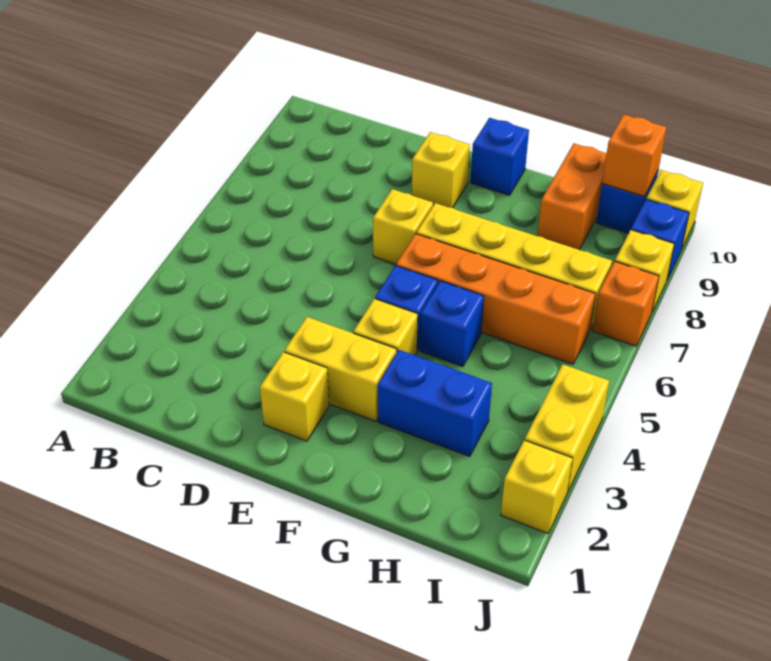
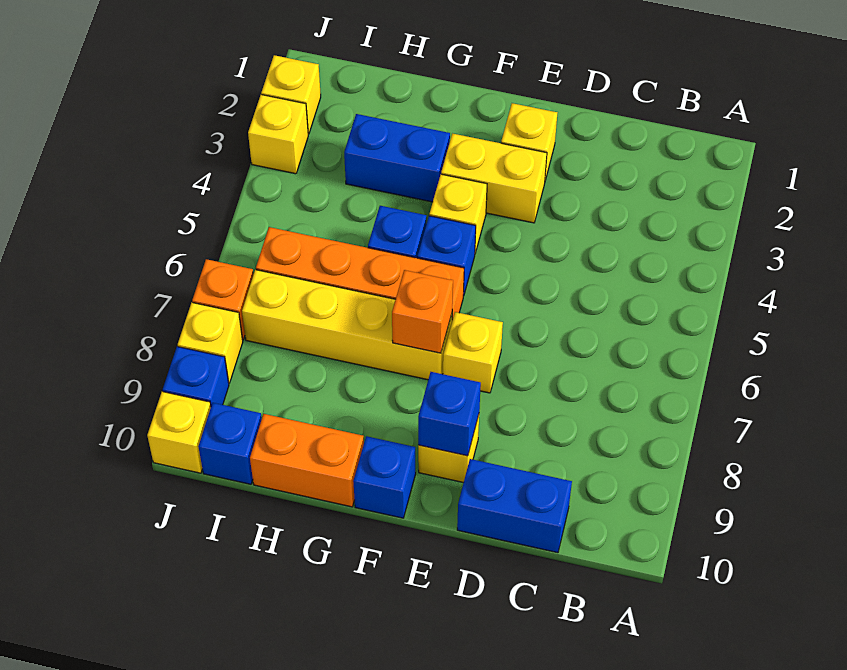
none -> blue 1x2 brick [457,459,572,553]
none -> blue 1x1 brick [418,372,481,456]
orange 1x2 brick [537,143,607,250] -> orange 1x2 brick turned to [250,414,364,507]
orange 1x1 brick [602,115,666,196] -> orange 1x1 brick moved to [392,270,453,353]
yellow 1x2 brick [525,364,609,493] -> yellow 1x1 brick [248,95,308,174]

